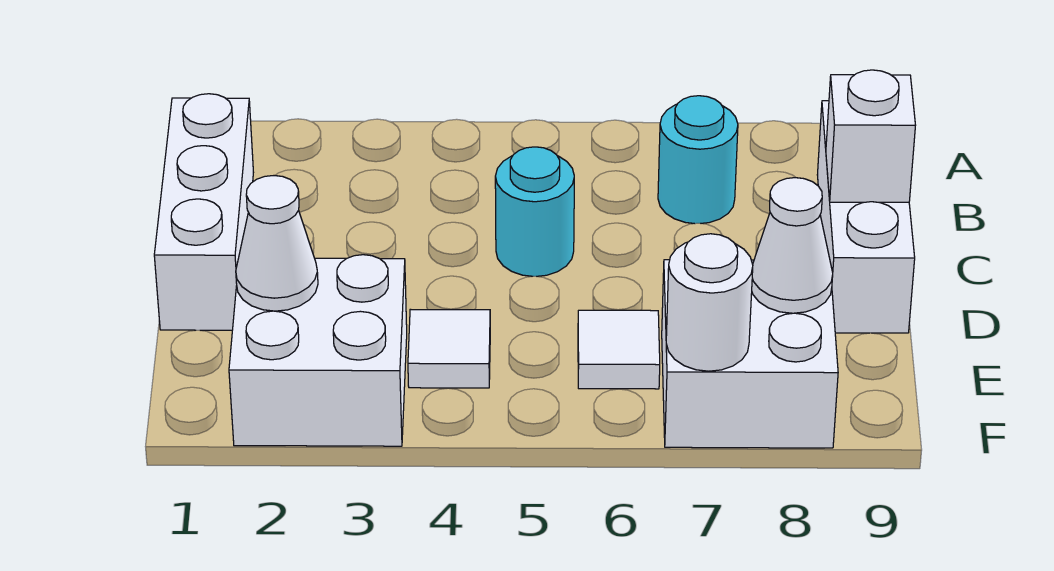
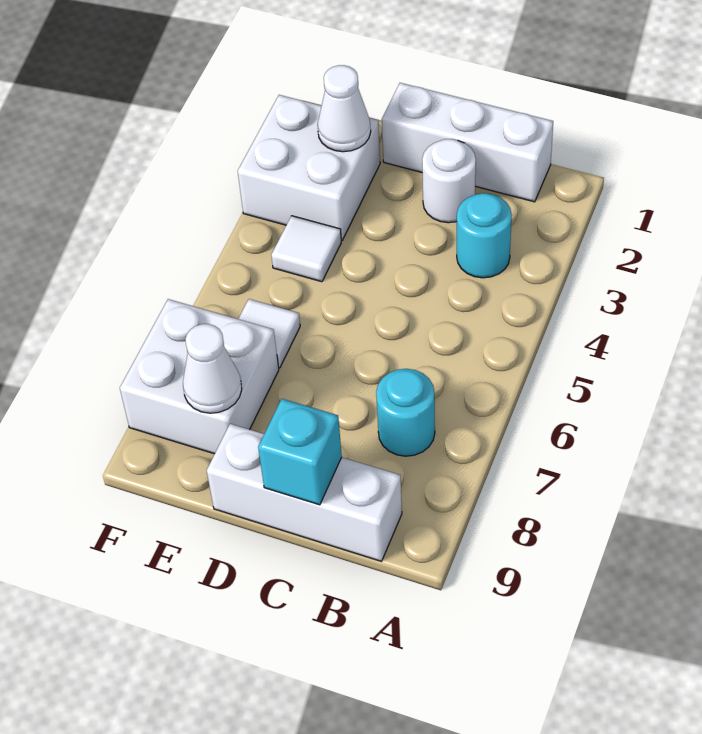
cyan 1x1 round brick [495,147,574,276] -> cyan 1x1 round brick moved to [457,193,512,278]
white 1x1 brick [826,70,915,202] -> cyan 1x1 brick [258,399,342,505]
white 1x1 round brick [666,234,753,371] -> white 1x1 round brick moved to [422,139,476,223]

